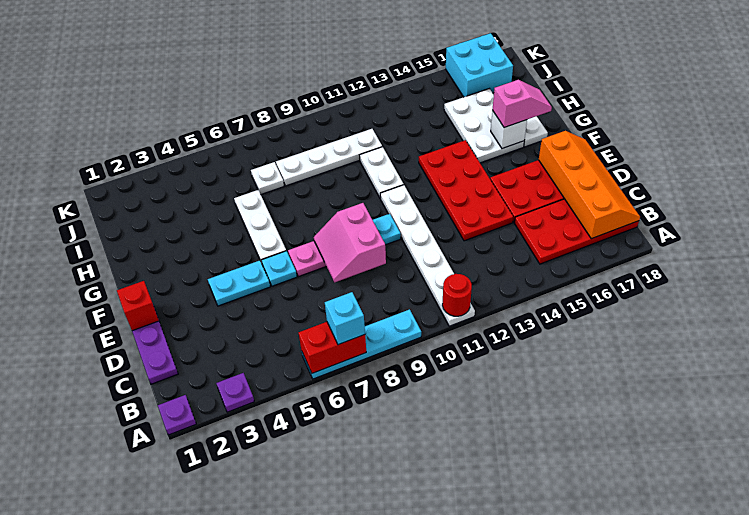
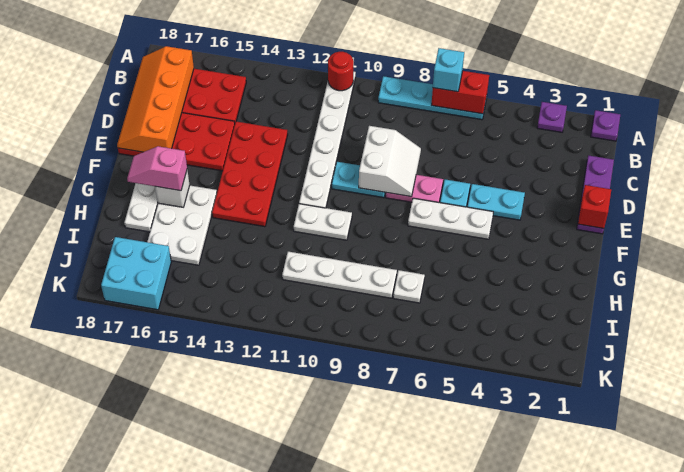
pink 2x2 slope [314,203,386,282] -> white 2x2 slope [359,126,421,197]
white 1x3 plate [234,190,286,263] -> white 1x3 plate turned to [408,198,493,239]
white 1x2 plate [360,147,404,198] -> white 1x2 plate turned to [294,204,352,240]

